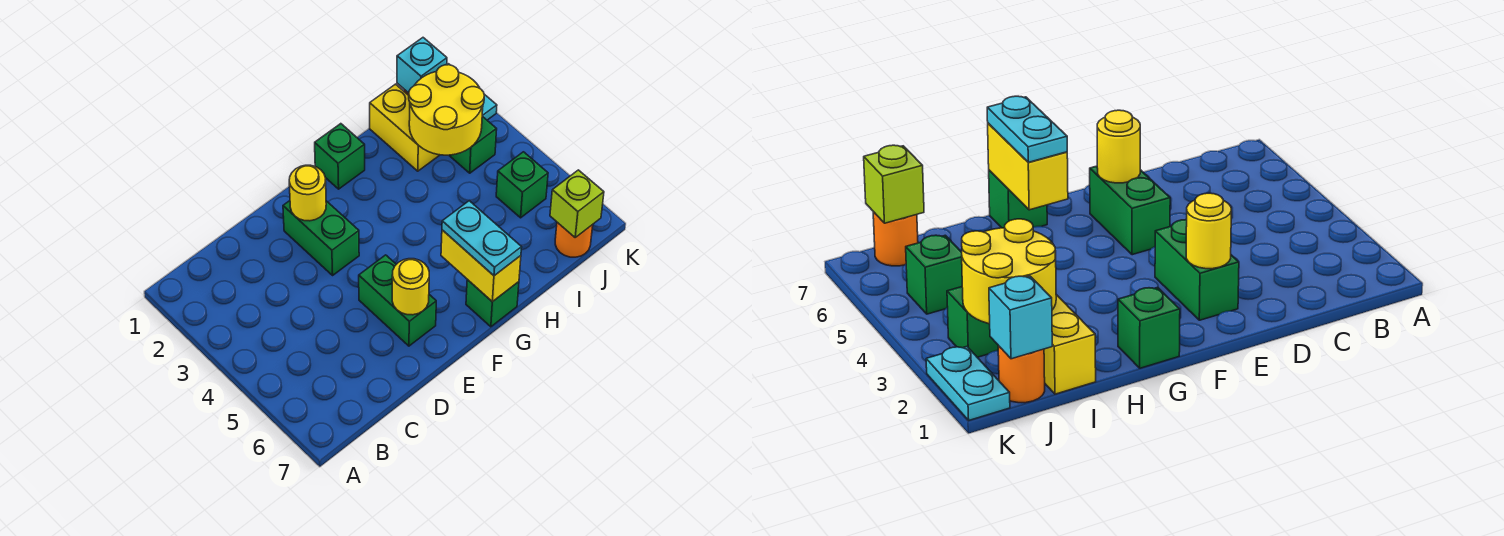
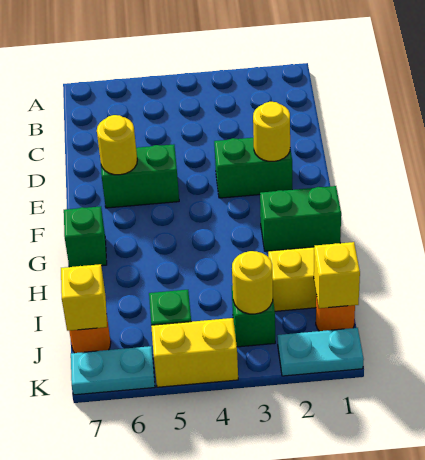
green 1x1 brick [315,124,365,189] -> green 1x2 brick [260,186,341,251]
yellow 1x2 brick [441,230,521,302] -> yellow 1x2 brick moved to [151,318,238,387]
cyan 1x2 plate [442,201,522,276] -> cyan 1x2 plate moved to [71,346,155,395]
yellow 2x2 round brick [409,65,484,155] -> yellow 1x1 round brick [232,251,273,314]
cyan 1x1 brick [397,38,447,93] -> yellow 1x1 brick [314,242,360,308]
lime 1x1 brick [550,170,604,237] -> yellow 1x1 brick [61,264,107,331]

